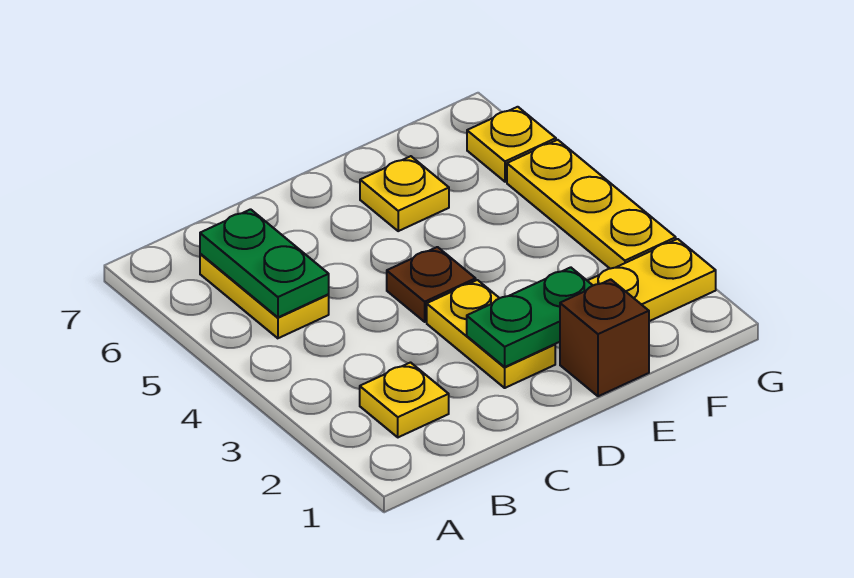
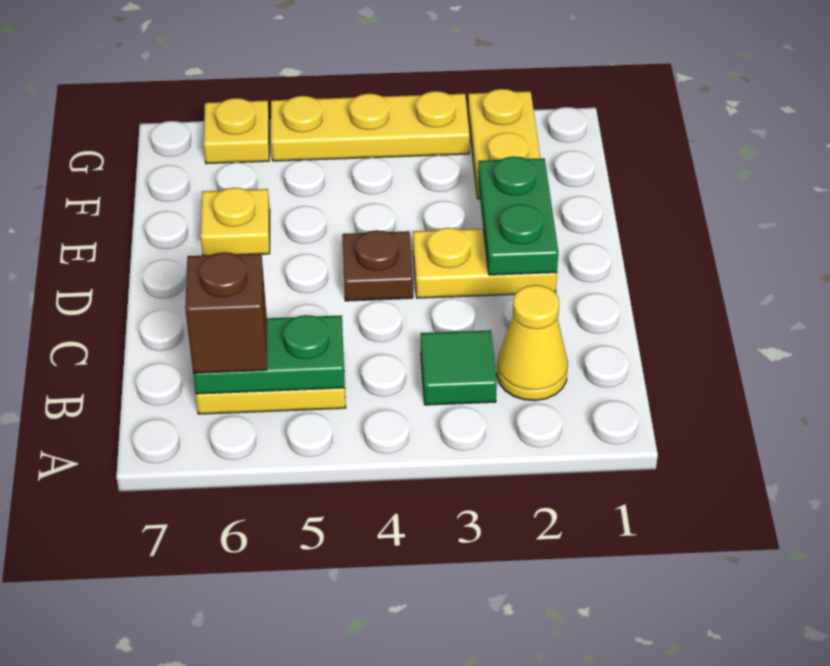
yellow 1x1 plate [360,363,449,437] -> yellow 1x1 cone [497,285,568,401]
none -> green 1x1 tile [421,330,497,405]
brown 1x1 brick [560,279,649,396] -> brown 1x1 brick moved to [185,252,267,373]

